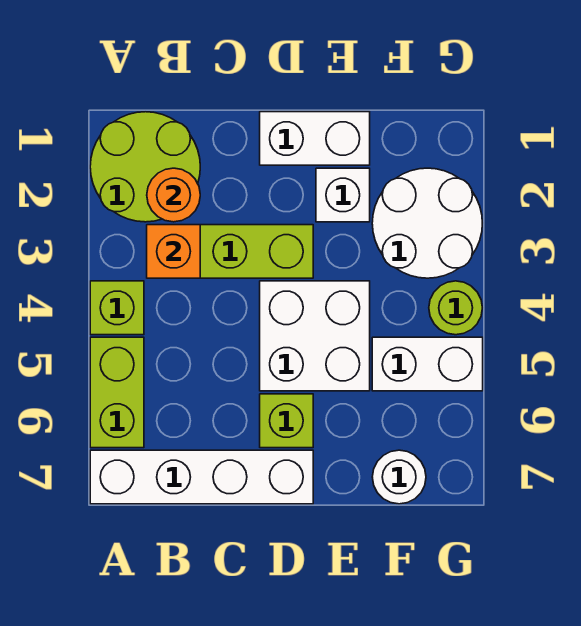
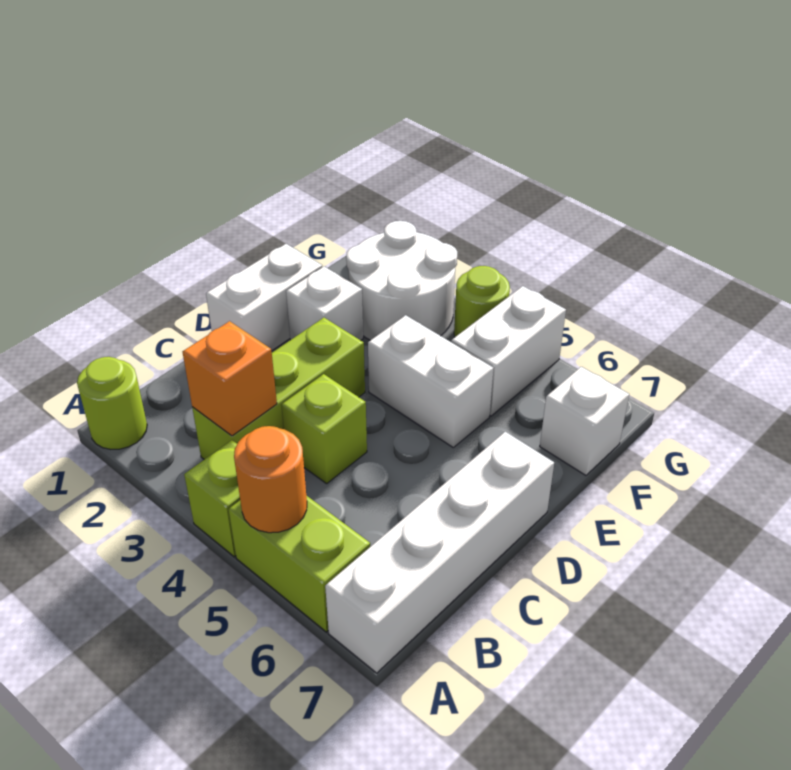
lime 2x2 round brick [90,112,200,222] -> lime 1x1 round brick [77,357,147,449]
orange 1x1 round brick [147,168,200,222] -> orange 1x1 round brick moved to [234,426,307,533]
white 2x2 brick [260,281,370,391] -> white 1x2 brick [368,315,493,447]
lime 1x1 brick [260,394,313,448] -> lime 1x1 brick moved to [281,374,367,484]
white 1x1 round brick [372,450,426,504] -> white 1x1 brick [540,367,629,475]

